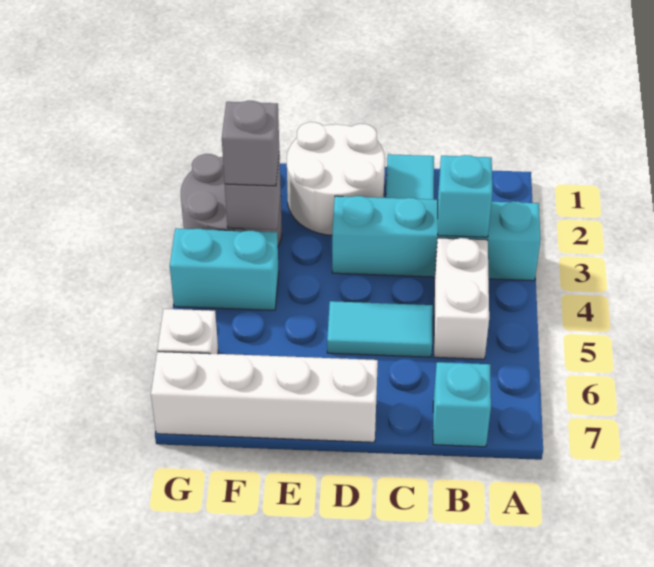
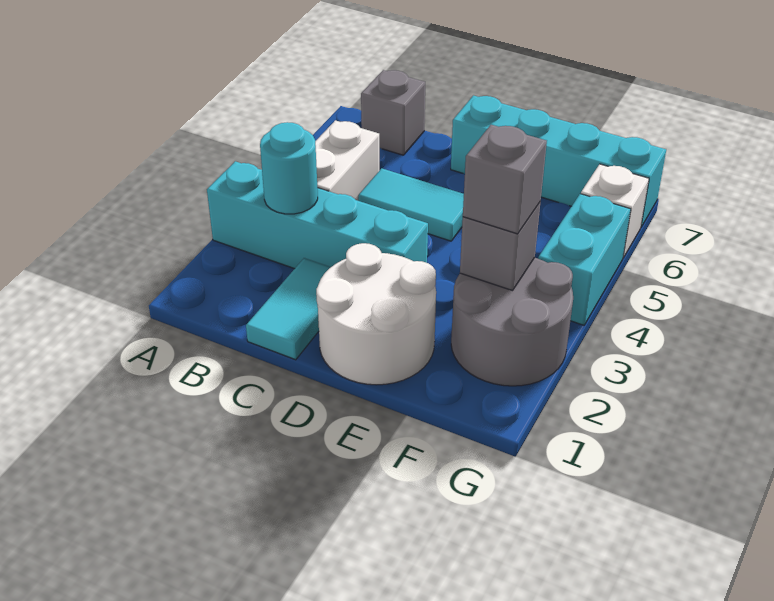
cyan 1x1 brick [438,155,492,237] -> cyan 1x1 round brick [260,122,318,214]
cyan 1x1 brick [433,362,491,447] -> grey 1x1 brick [361,70,425,155]
white 1x4 brick [151,352,378,442] -> cyan 1x4 brick [451,95,666,227]
cyan 1x2 brick [170,228,279,310] -> cyan 1x2 brick turned to [538,194,631,325]

